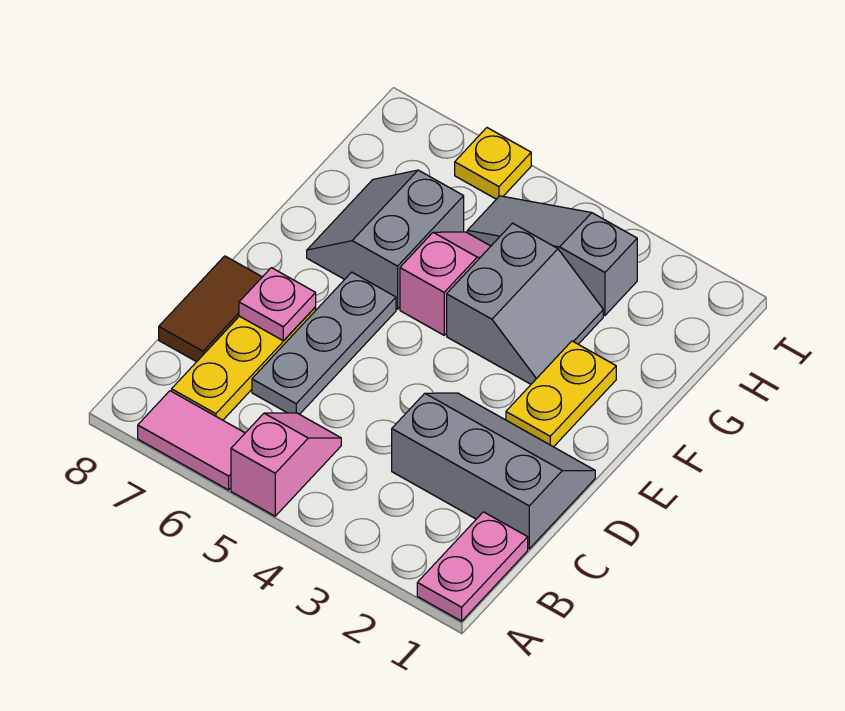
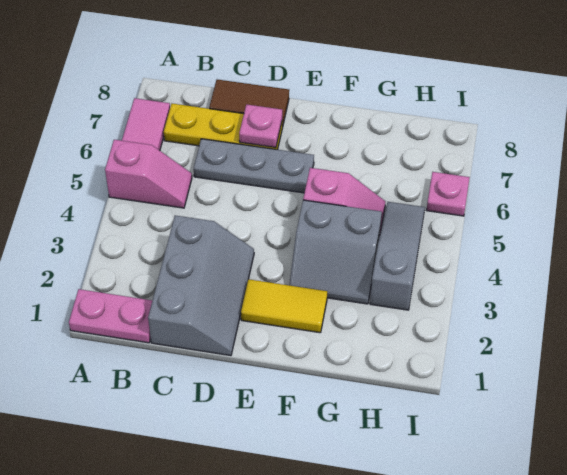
yellow 1x2 plate [506,341,616,447] -> yellow 1x2 tile [241,279,327,333]
grey 2x2 slope [307,170,464,309] -> none
yellow 1x1 plate [455,128,531,199] -> pink 1x1 plate [427,172,470,216]

